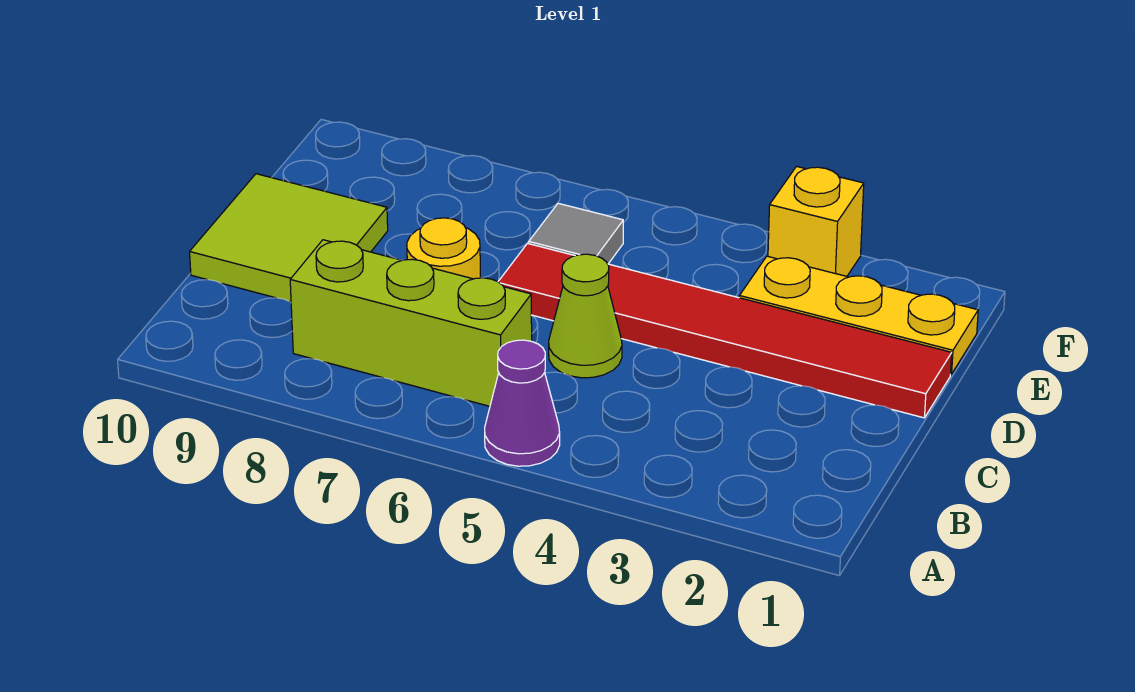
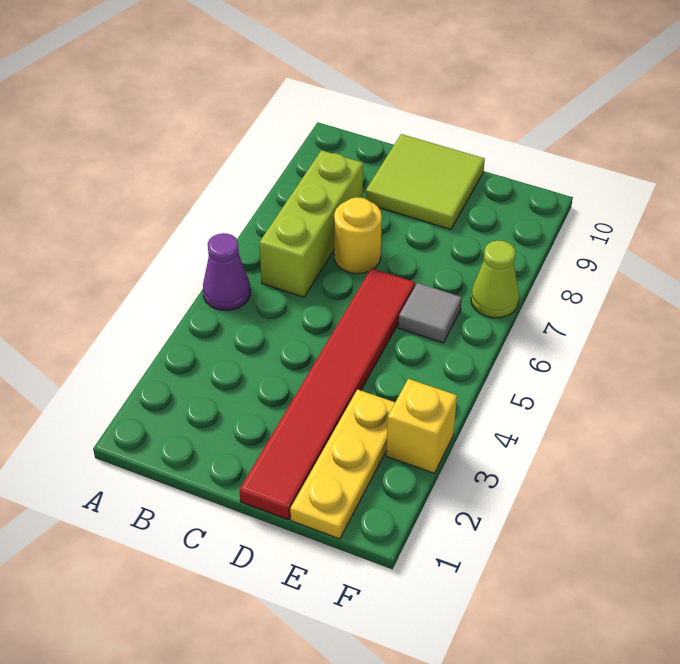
lime 1x1 cone [549,254,622,378] -> lime 1x1 cone moved to [471,241,519,318]

